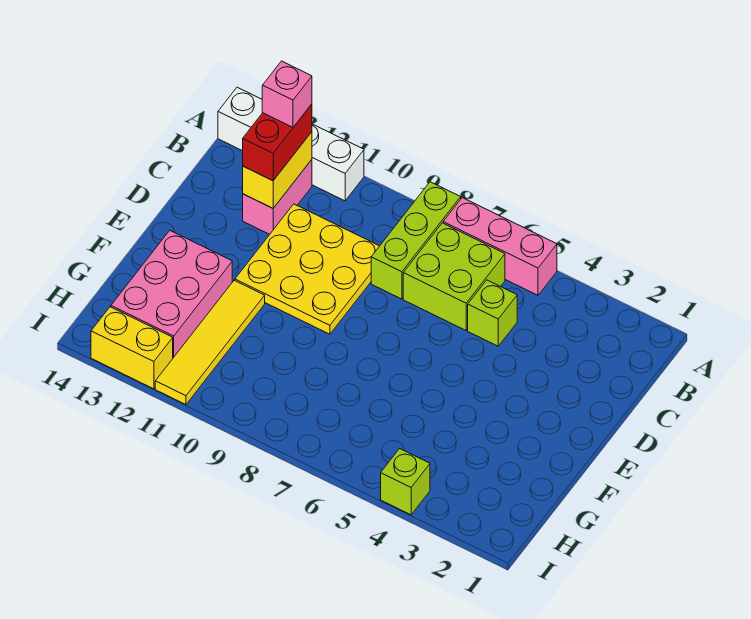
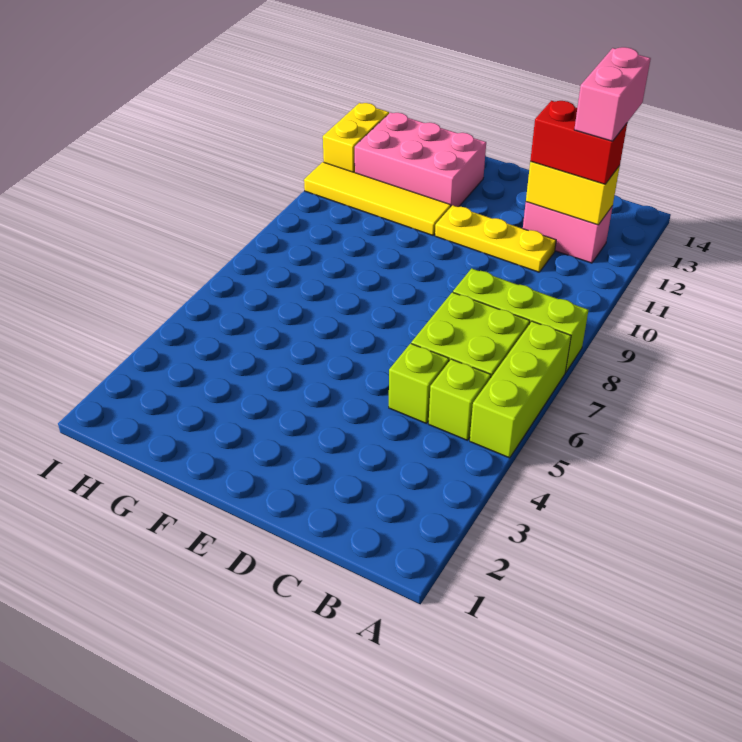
pink 1x3 brick [443,198,557,295] -> lime 1x3 brick [470,321,571,458]
white 1x4 brick [218,87,364,201] -> none
pink 1x1 brick [262,61,312,127] -> pink 1x2 brick [574,47,651,141]
yellow 3x3 plate [235,204,379,334] -> yellow 1x3 plate [435,205,556,272]
lime 1x1 brick [381,449,430,515] -> lime 1x1 brick moved to [429,359,491,440]

